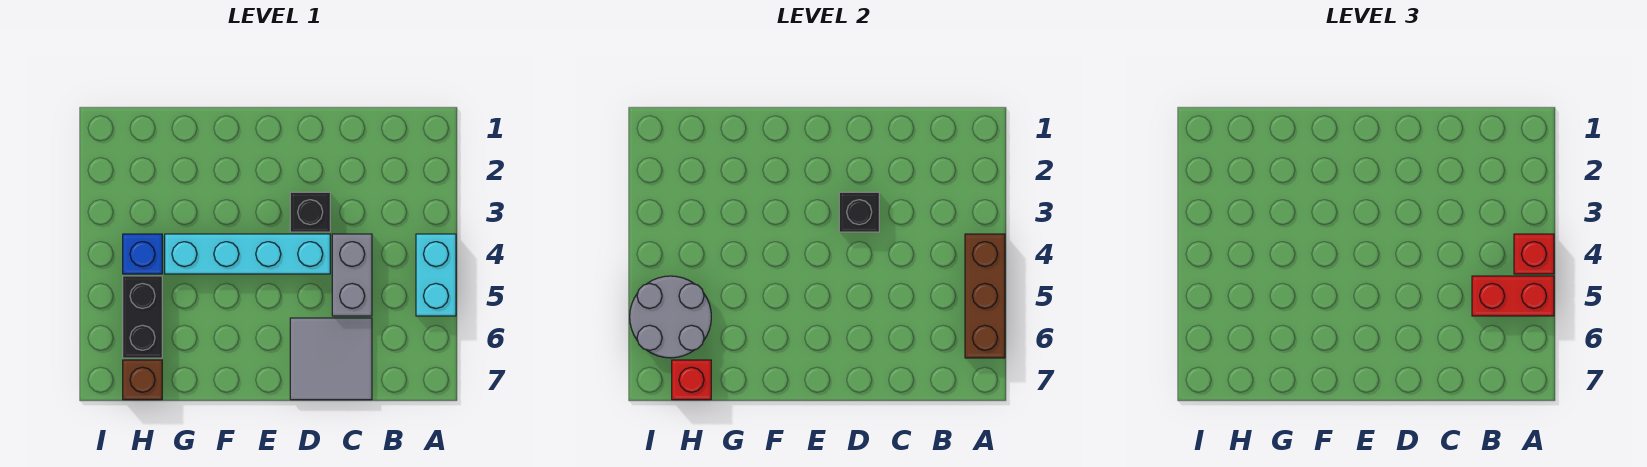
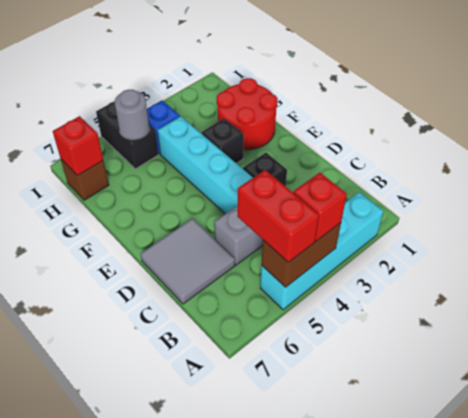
cyan 1x2 brick [416,234,456,316] -> cyan 1x4 brick [260,192,384,310]
brown 1x3 brick [965,234,1005,358] -> brown 1x2 brick [261,223,341,287]
black 1x1 brick [839,192,879,232] -> black 1x1 brick moved to [201,119,244,164]
none -> red 2x2 round brick [217,78,278,150]
black 1x2 brick [123,276,162,358] -> black 1x2 brick turned to [96,101,158,169]
grey 2x2 round brick [630,276,711,358] -> grey 1x1 round brick [115,90,149,139]

